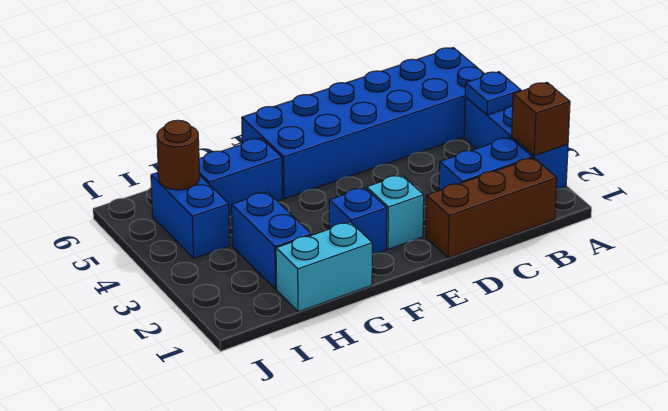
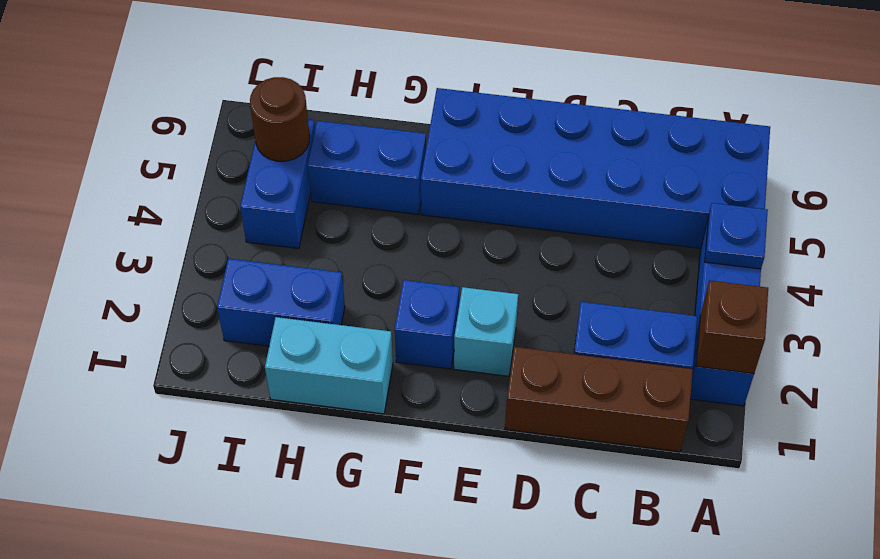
blue 1x2 brick [232,192,311,289] -> blue 1x2 brick turned to [217,258,345,346]

